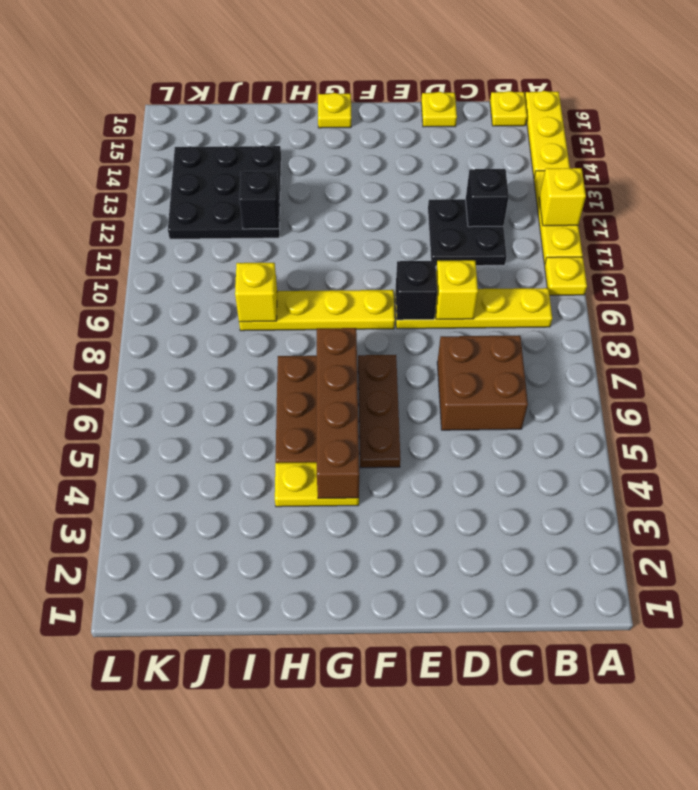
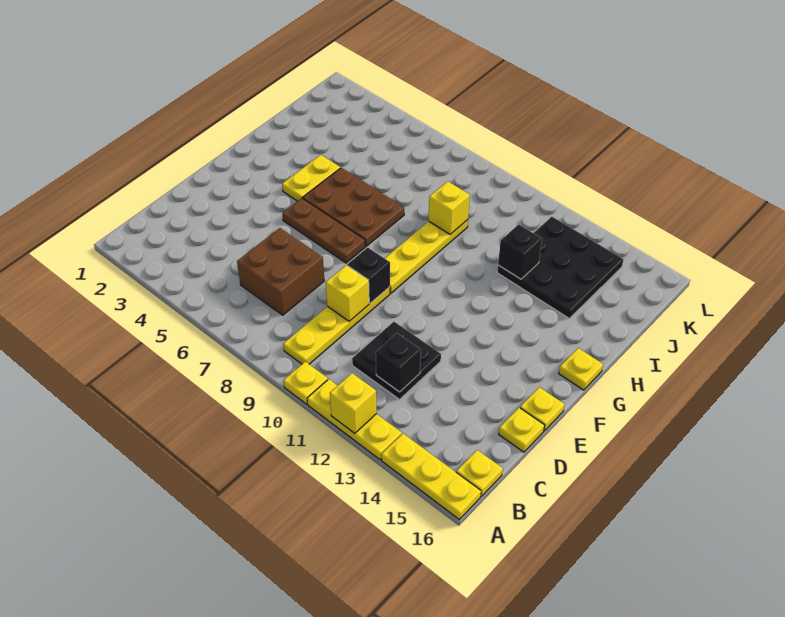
none -> yellow 1x1 plate [520,387,565,431]
brown 1x4 brick [317,328,359,499] -> none

